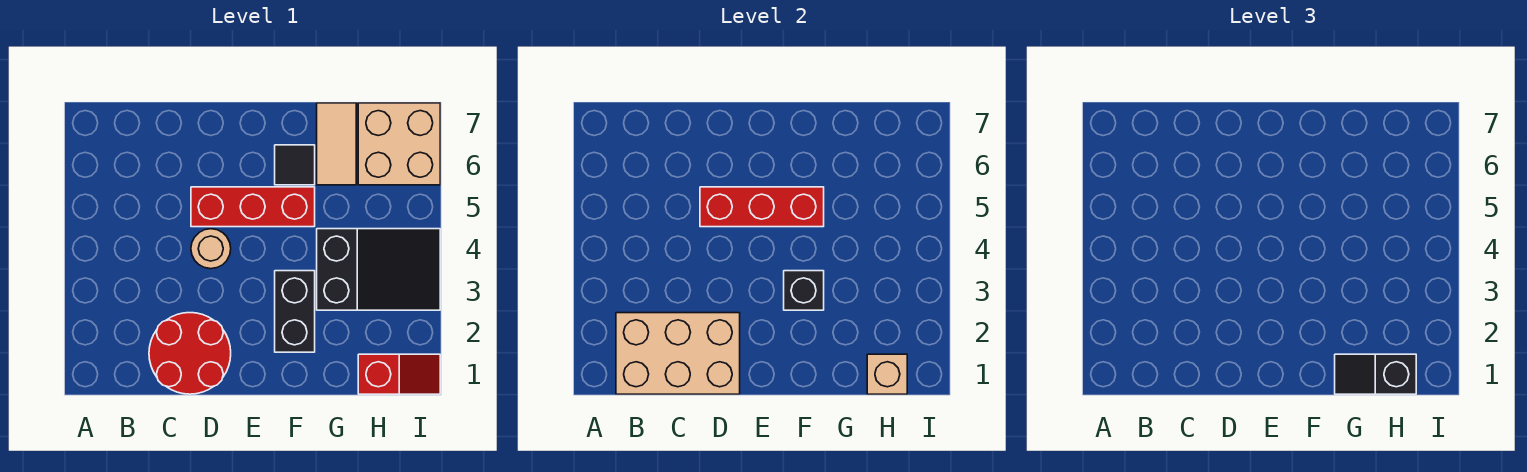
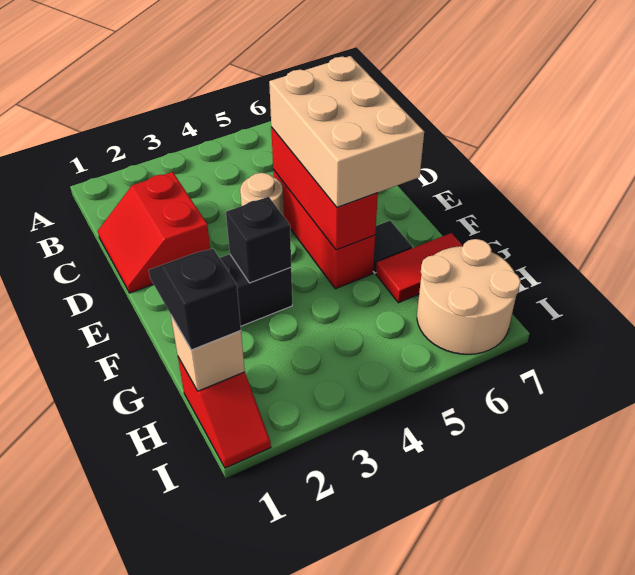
tan 2x3 brick [616,313,740,394] -> tan 2x3 brick moved to [269,56,424,207]
red 2x2 round brick [149,313,231,394] -> red 2x2 slope [98,172,210,293]
black 2x3 slope [317,229,440,310] -> none
tan 1x2 tile [317,103,356,185] -> red 1x2 tile [376,233,463,303]
tan 2x2 brick [358,103,440,185] -> tan 2x2 round brick [417,239,521,354]

